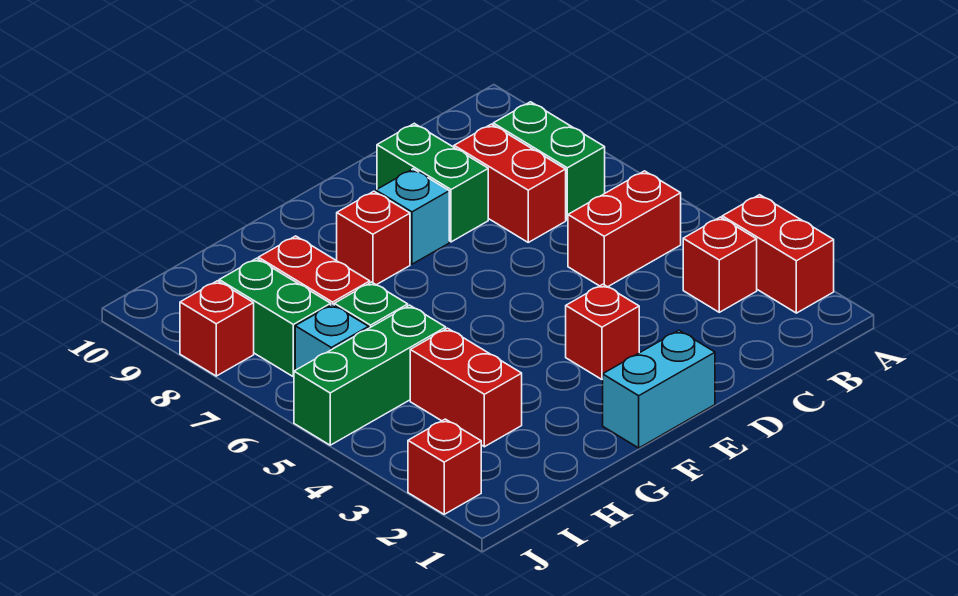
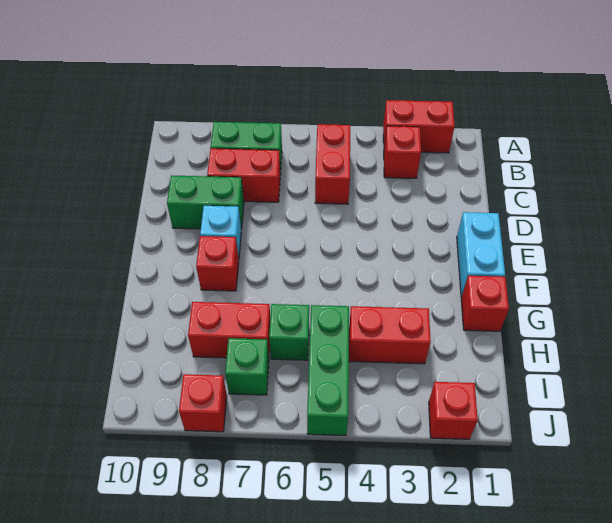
red 1x1 brick [566,284,639,379] -> red 1x1 brick moved to [461,276,509,331]
cyan 1x1 brick [295,304,369,370] -> none
green 1x2 brick [219,258,331,377] -> green 1x1 brick [225,338,269,395]

